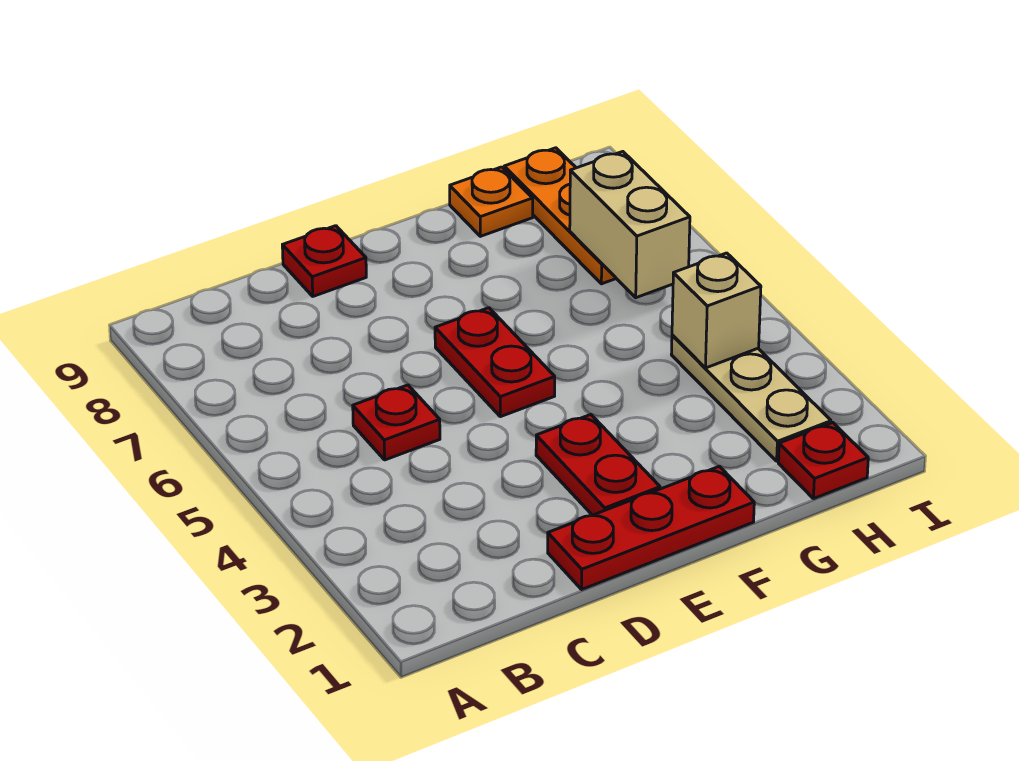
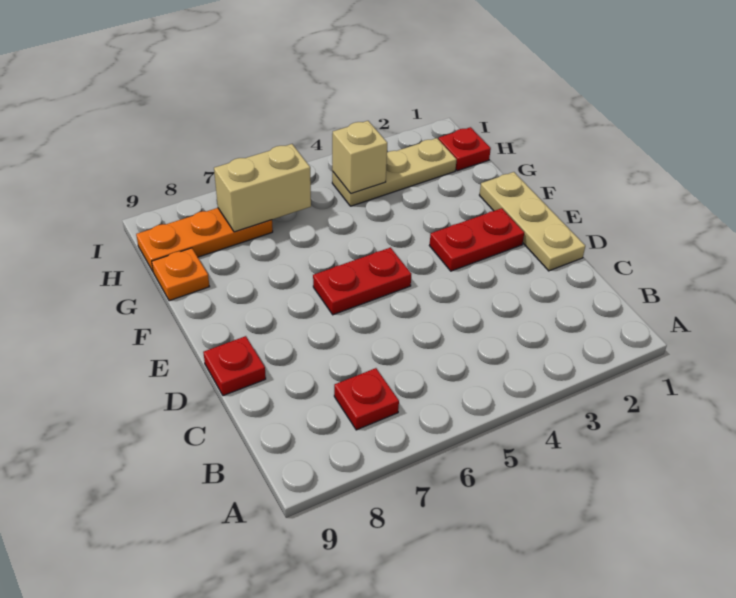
red 1x1 plate [353,385,440,460] -> red 1x1 plate moved to [334,368,399,430]
red 1x3 plate [548,466,754,589] -> tan 1x3 plate [480,172,585,271]

